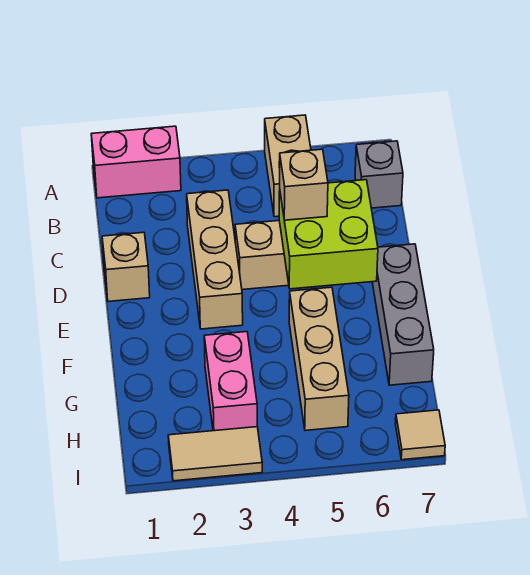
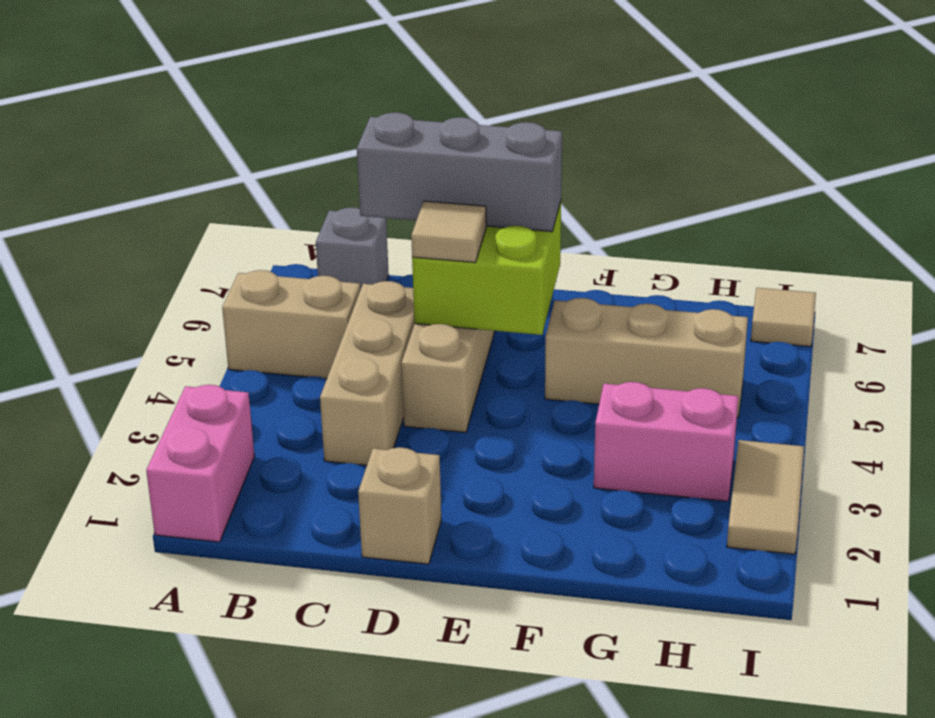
tan 1x3 brick [187,190,243,329] -> tan 1x3 brick turned to [320,281,414,465]
tan 1x1 brick [280,149,328,220] -> tan 1x1 tile [411,201,486,262]
grey 1x3 brick [372,244,434,385] -> grey 1x3 brick moved to [357,112,562,232]

